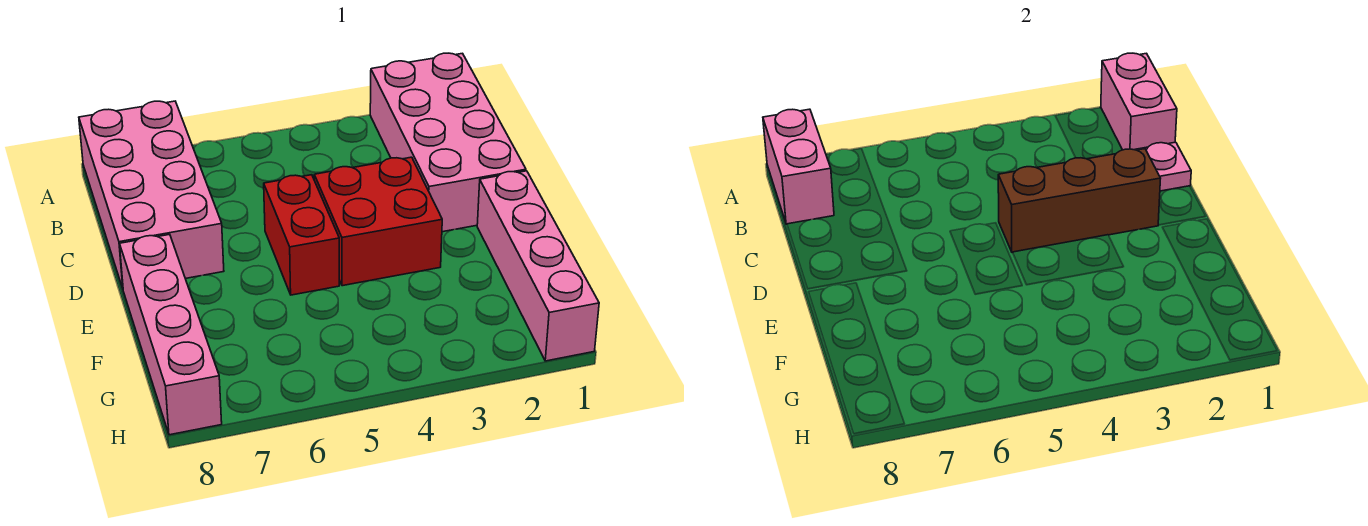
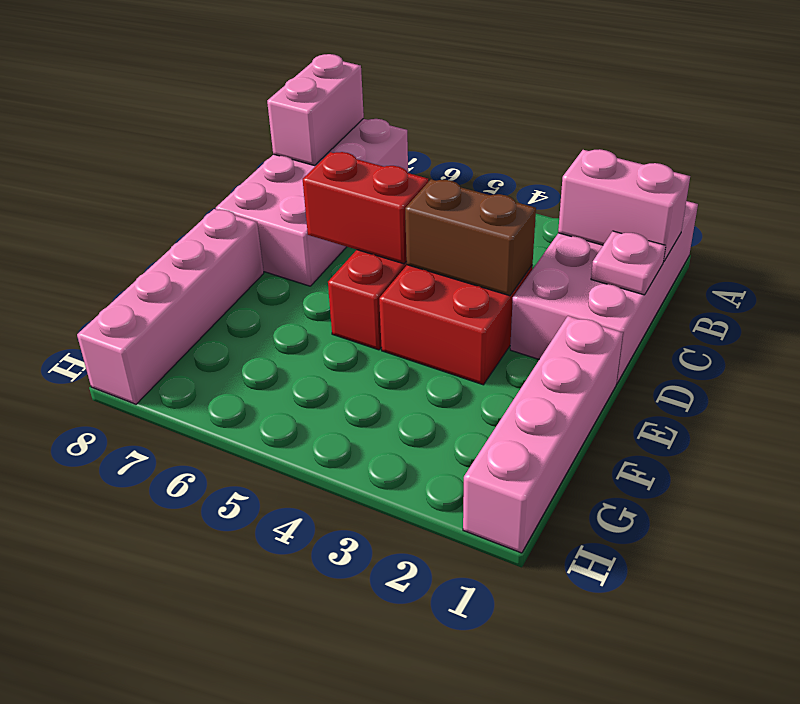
pink 1x2 brick [1101,53,1177,150] -> pink 1x2 brick turned to [558,149,690,262]
brown 1x3 brick [998,149,1161,252] -> brown 1x2 brick [405,179,536,296]
none -> red 1x2 brick [303,152,428,264]

